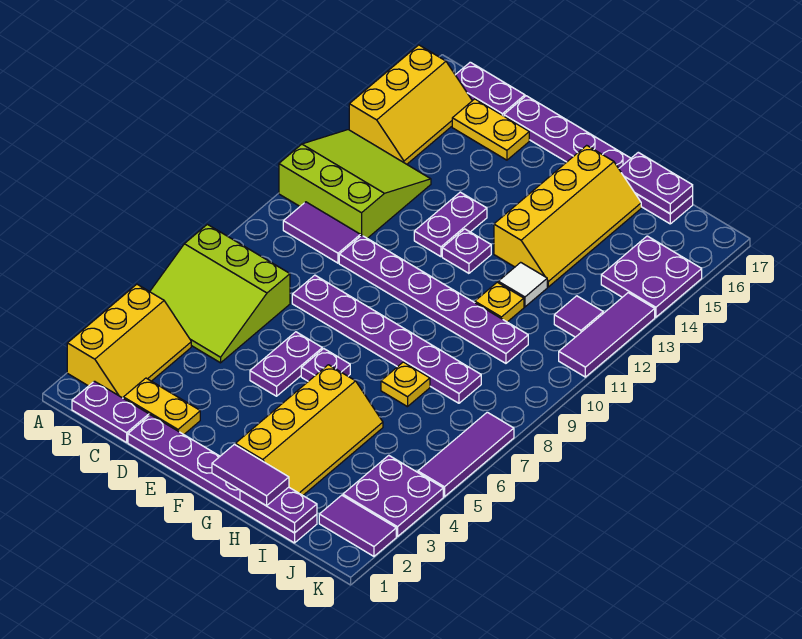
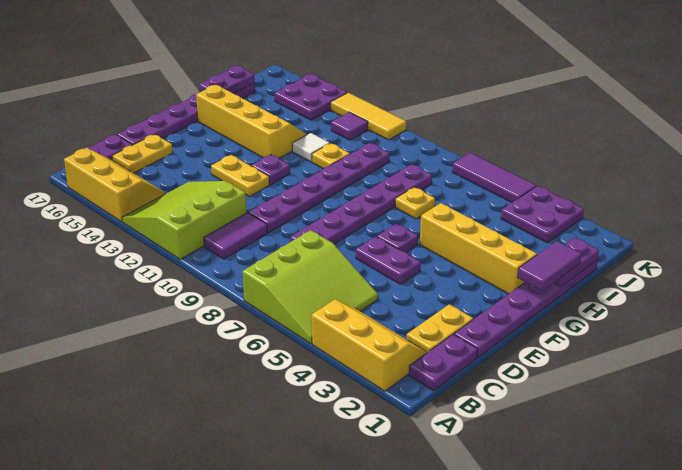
purple 1x2 plate [414,192,487,257] -> yellow 1x2 plate [211,155,270,197]
purple 1x2 tile [319,495,396,556] -> none
purple 1x3 tile [559,293,655,377] -> yellow 1x3 tile [331,93,406,140]

